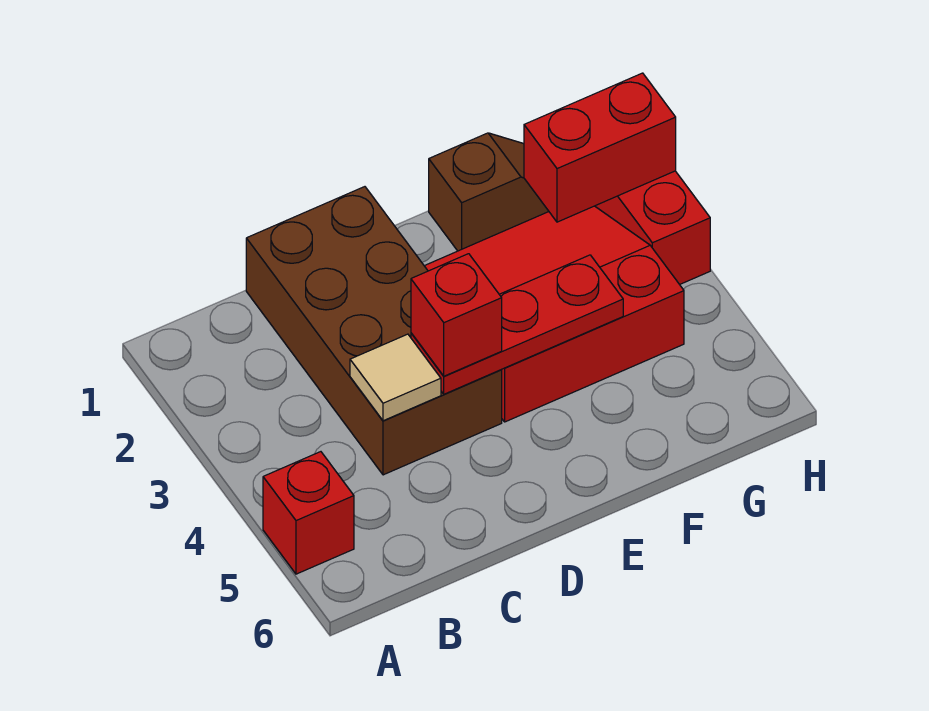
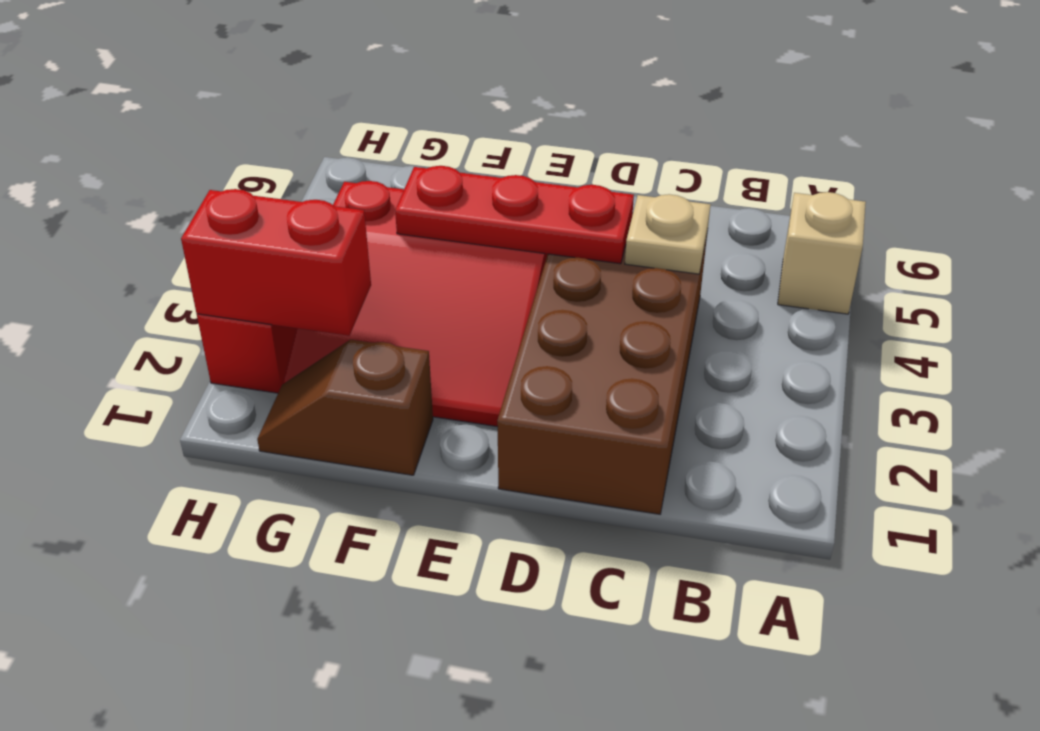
red 1x1 brick [263,452,354,574] -> tan 1x1 brick [778,192,866,314]
tan 1x1 tile [350,334,441,421] -> tan 1x1 plate [625,194,711,274]
red 1x1 brick [411,254,502,376] -> none

